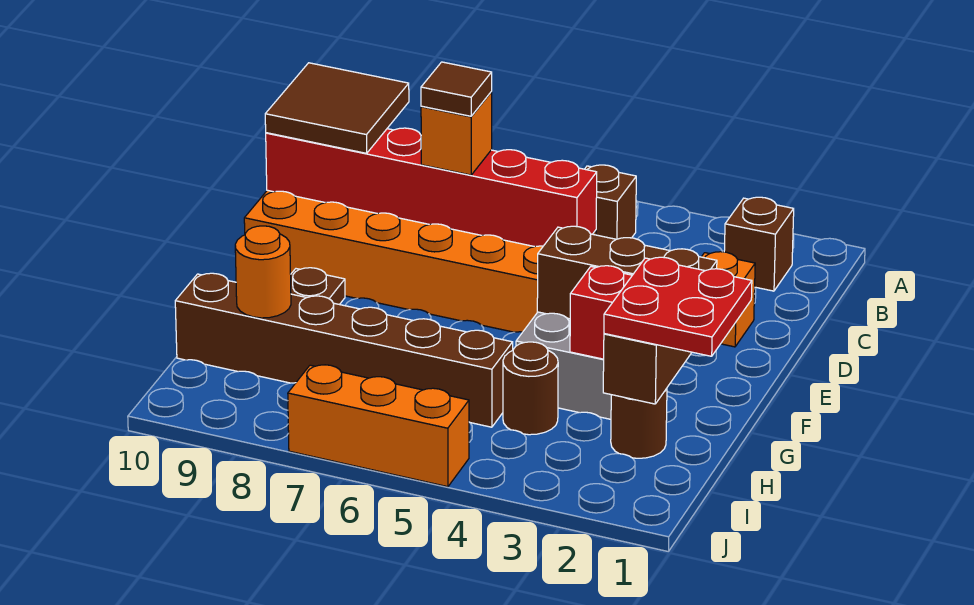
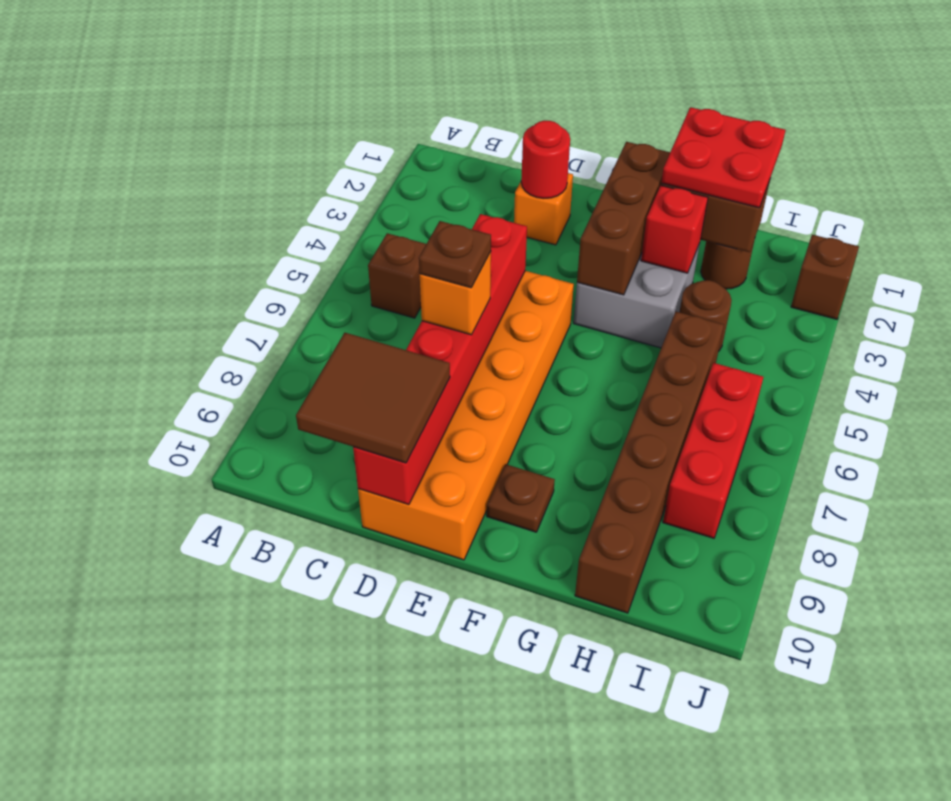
brown 1x1 brick [724,197,794,291] -> brown 1x1 brick moved to [791,235,859,319]
none -> red 1x1 round brick [521,121,570,198]
brown 1x1 tile [421,62,492,116] -> brown 1x1 plate [419,221,491,288]
orange 1x1 round brick [235,226,291,318] -> none
none -> red 1x3 brick [663,363,763,538]
orange 1x3 brick [288,365,469,487] -> none

